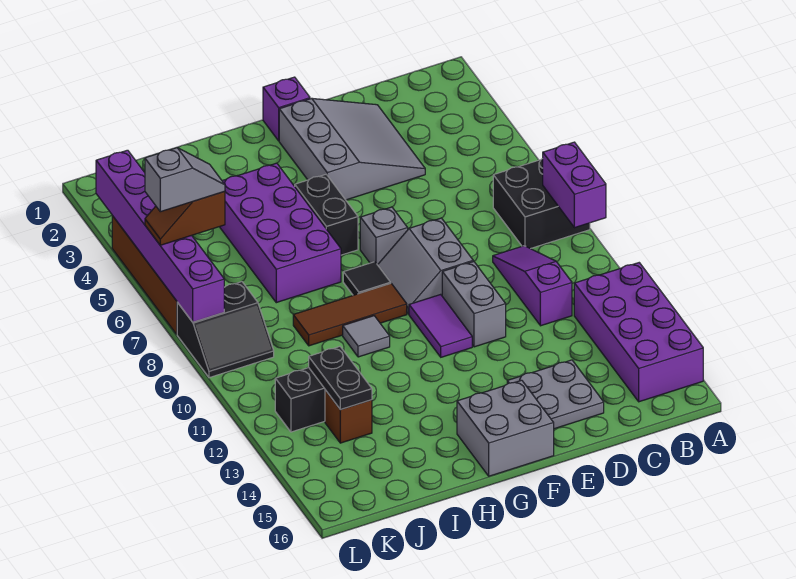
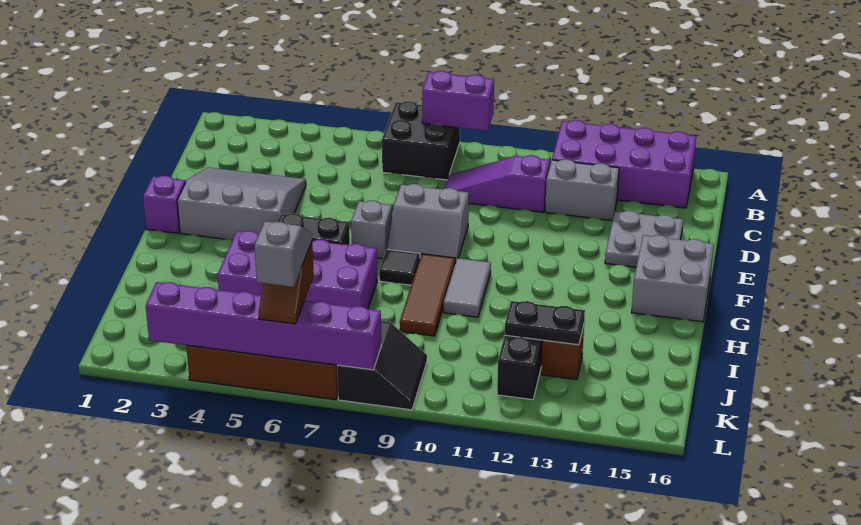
grey 1x2 brick [442,261,506,347] -> grey 1x2 brick moved to [545,159,619,221]
purple 1x2 tile [409,294,472,357] -> none
grey 1x1 tile [343,316,390,357] -> grey 1x2 tile [444,258,491,317]

